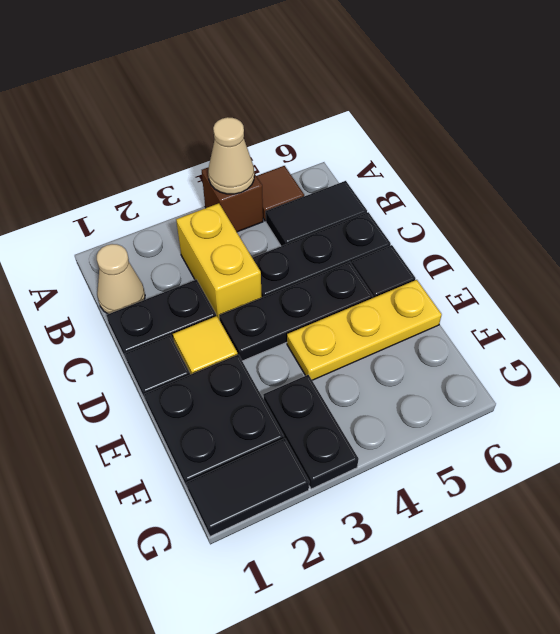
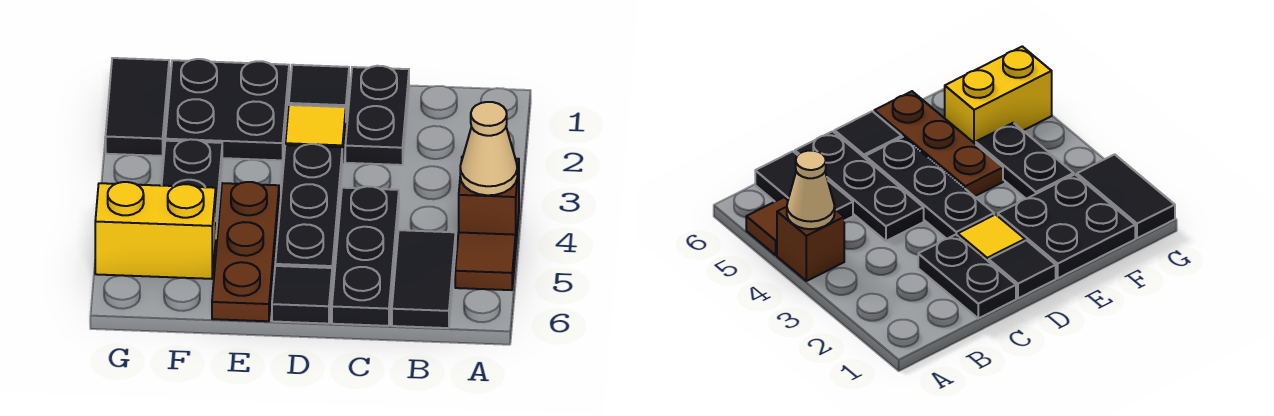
tan 1x1 cone [97,244,145,314] -> none
yellow 1x2 brick [176,203,262,320] -> yellow 1x2 brick moved to [95,182,216,279]
yellow 1x3 plate [287,280,442,380] -> brown 1x3 plate [212,182,279,321]
black 1x2 plate [263,375,359,489] -> black 1x2 plate turned to [162,139,222,231]

